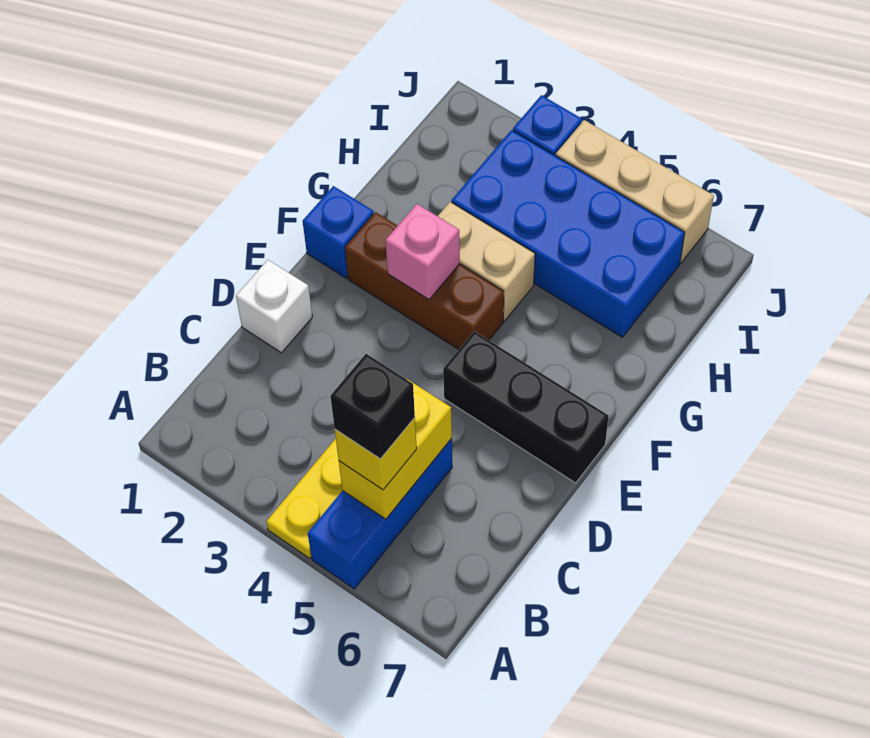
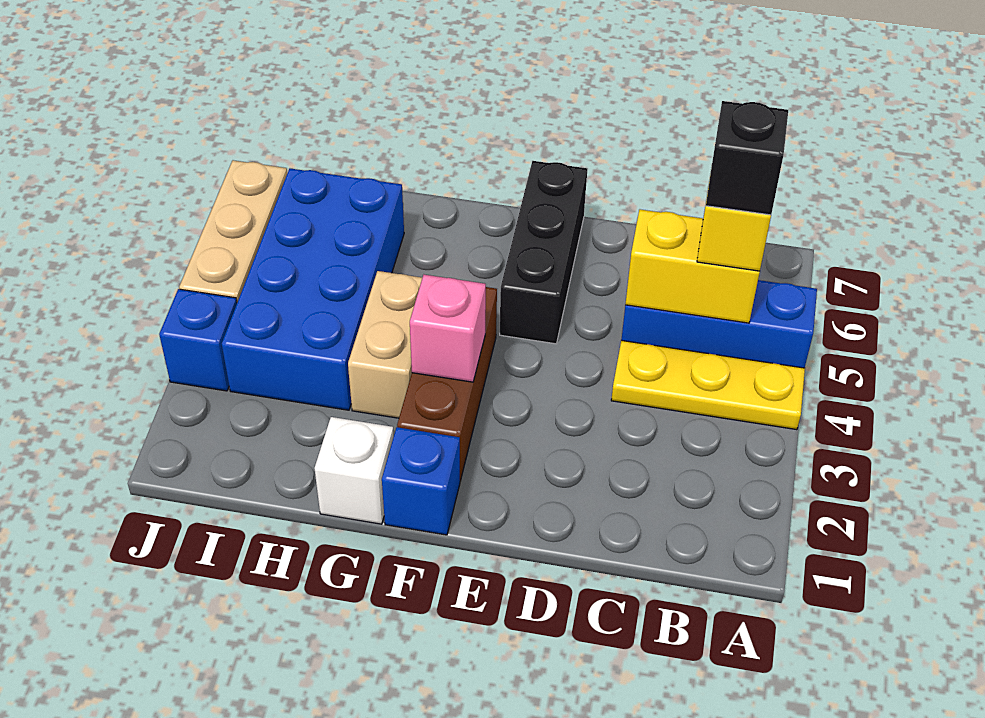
white 1x1 brick [236,260,312,353] -> white 1x1 brick moved to [314,417,394,524]

